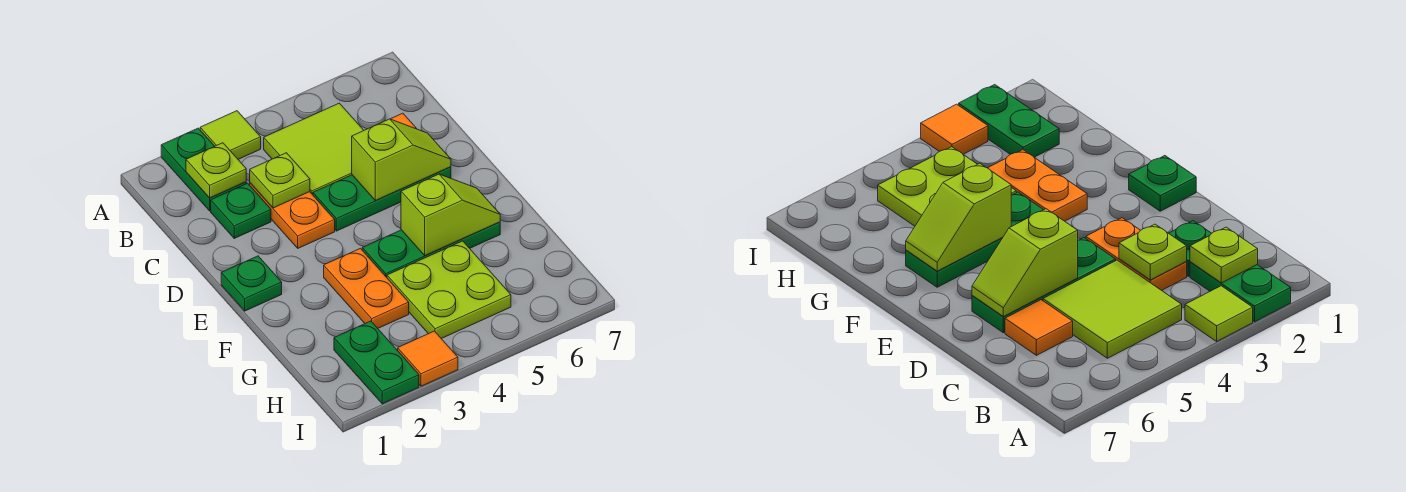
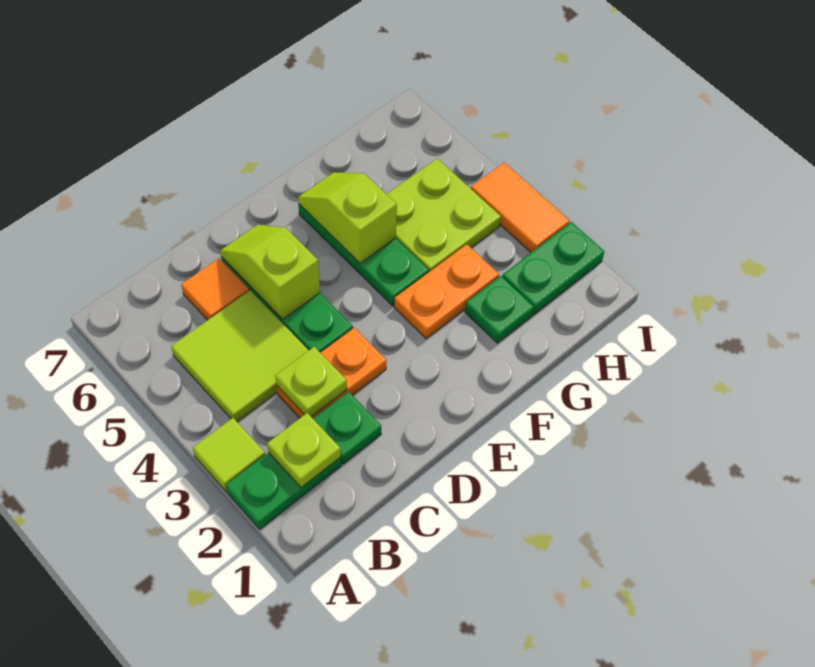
green 1x1 plate [221,256,282,311] -> green 1x1 plate moved to [465,276,534,343]
orange 1x1 tile [398,331,458,386] -> orange 1x2 tile [471,163,570,252]

